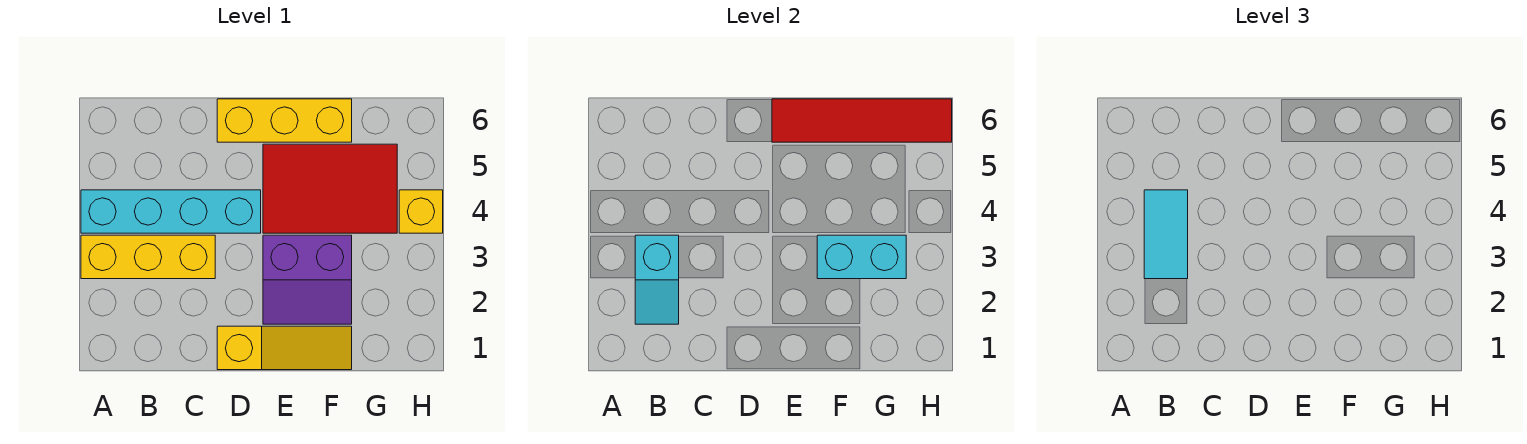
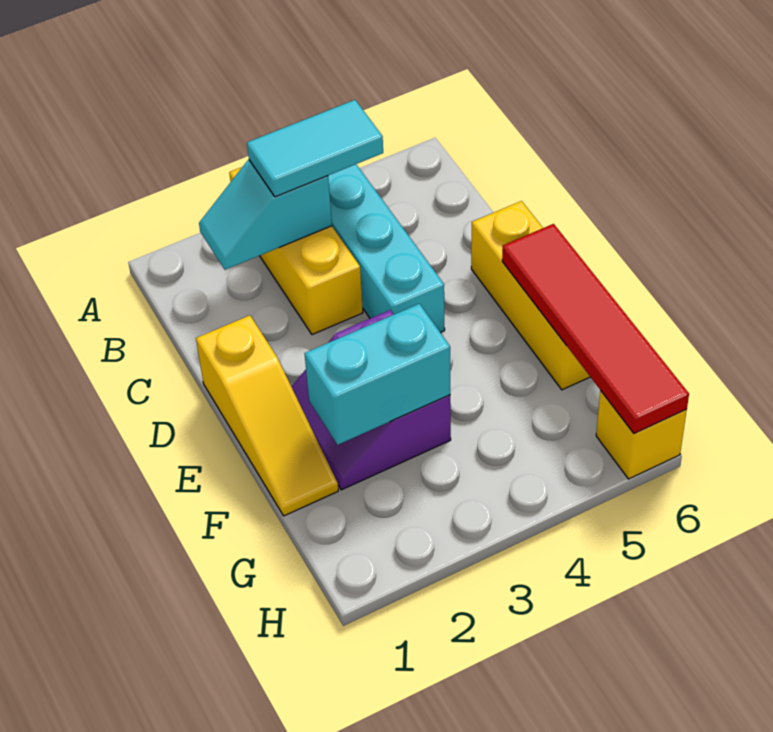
red 2x3 tile [263,144,397,233] -> none
cyan 1x2 brick [817,235,906,279] -> cyan 1x2 brick turned to [305,304,450,445]
yellow 1x1 brick [399,190,443,233] -> yellow 1x1 brick moved to [596,391,687,479]

